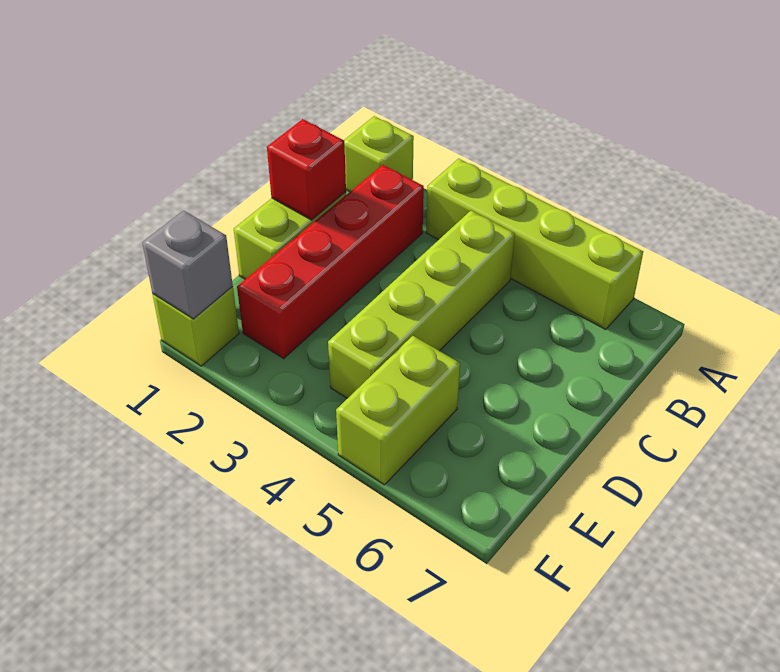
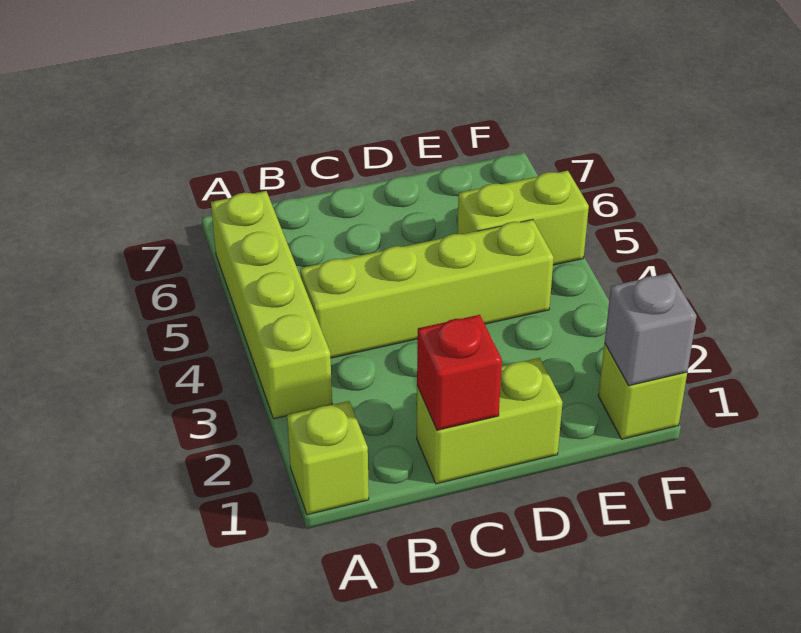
red 1x4 brick [237,165,424,359] -> none

